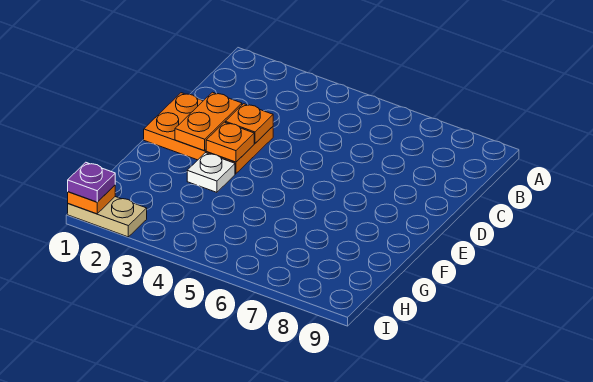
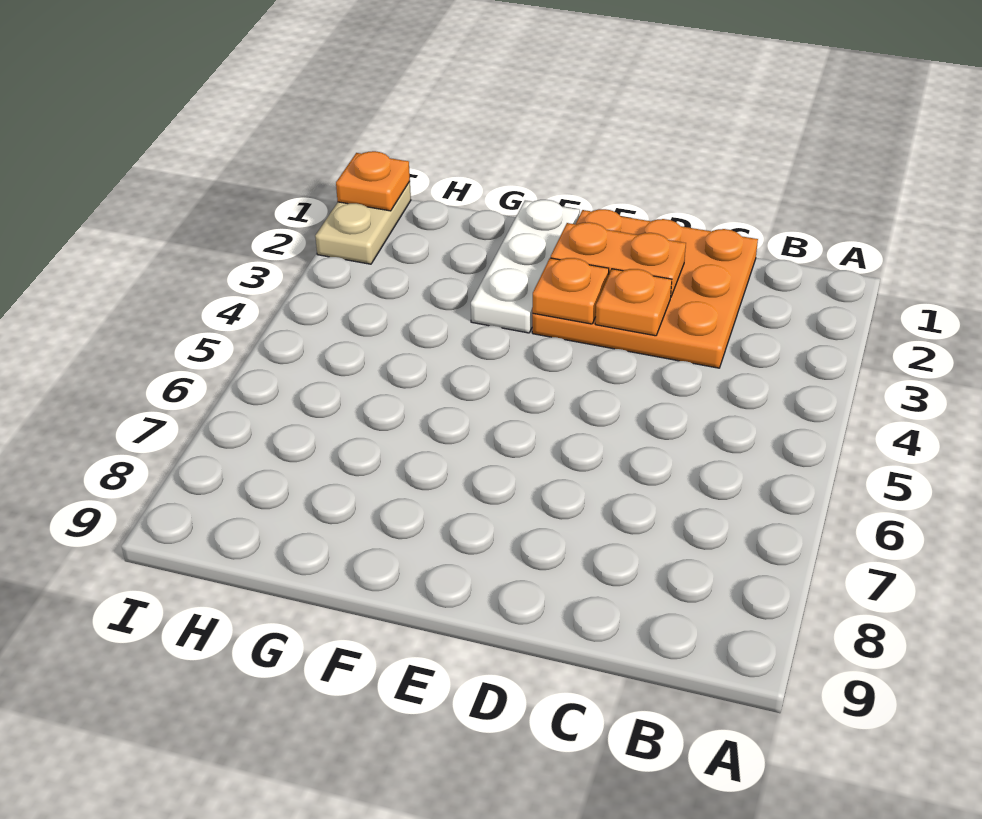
orange 2x3 plate [144,93,273,174] -> orange 3x3 plate [532,209,758,368]
white 1x1 plate [187,153,235,192] -> white 1x3 plate [471,200,580,333]
purple 1x1 plate [68,162,115,202] -> none

